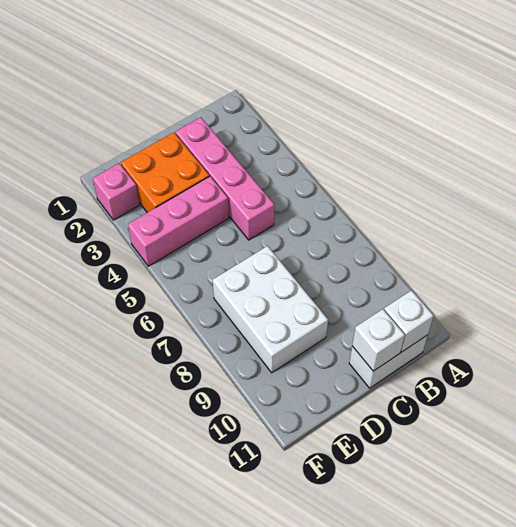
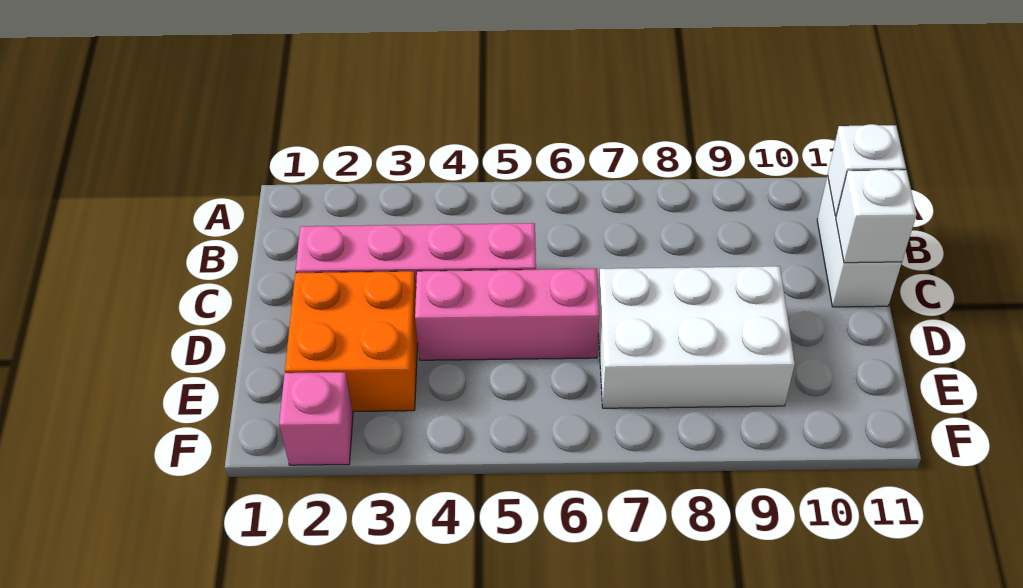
pink 1x3 brick [128,176,229,266] -> pink 1x3 brick turned to [415,269,599,360]

